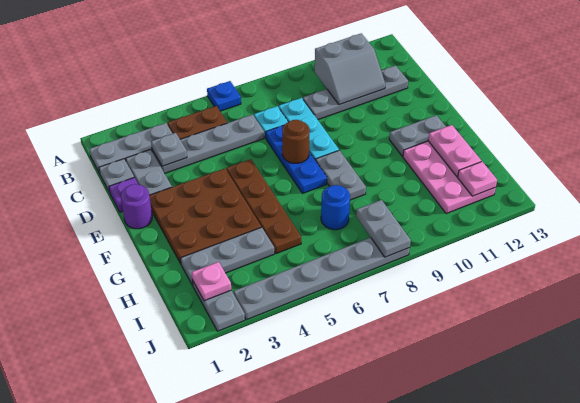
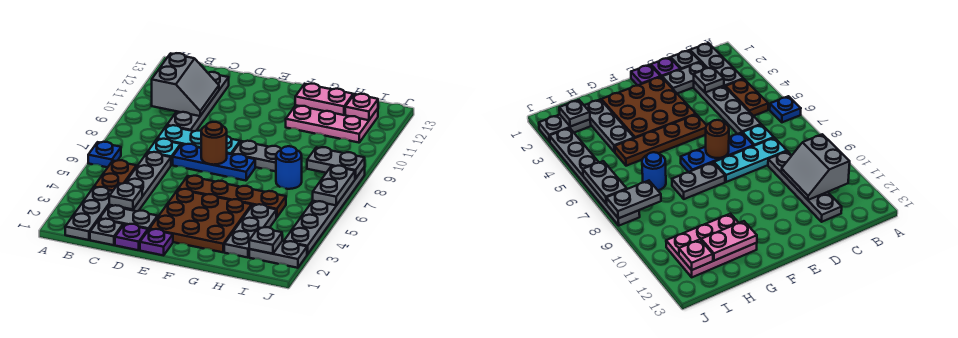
purple 1x1 round brick [121,184,152,229] -> purple 1x1 plate [140,229,173,255]
grey 1x2 plate [389,115,446,156] -> grey 1x2 plate moved to [313,166,355,205]
pink 1x1 plate [192,262,231,301] -> grey 1x1 plate [249,227,282,254]

